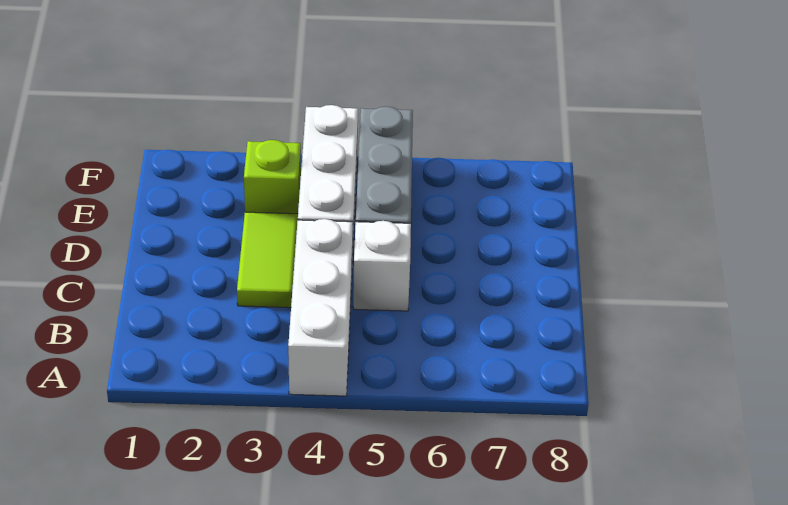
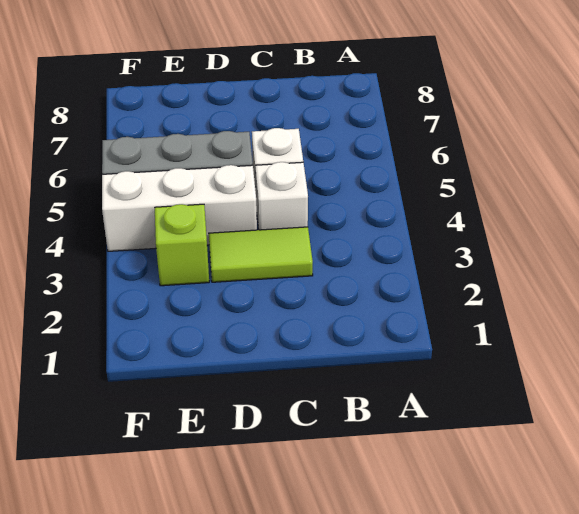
white 1x3 brick [288,219,353,396] -> white 1x1 brick [255,162,308,230]

